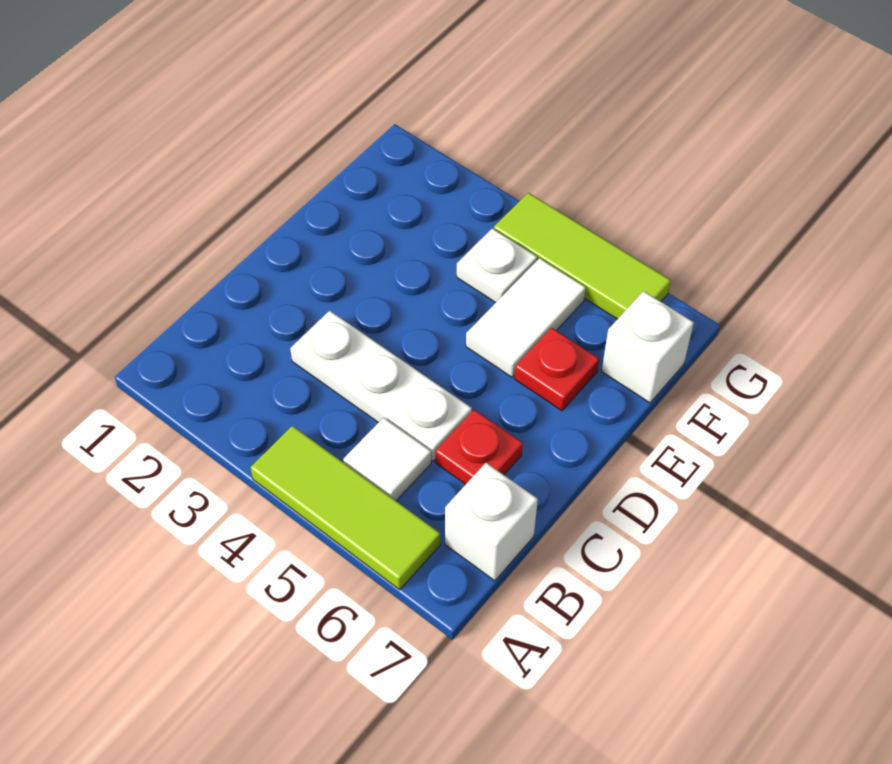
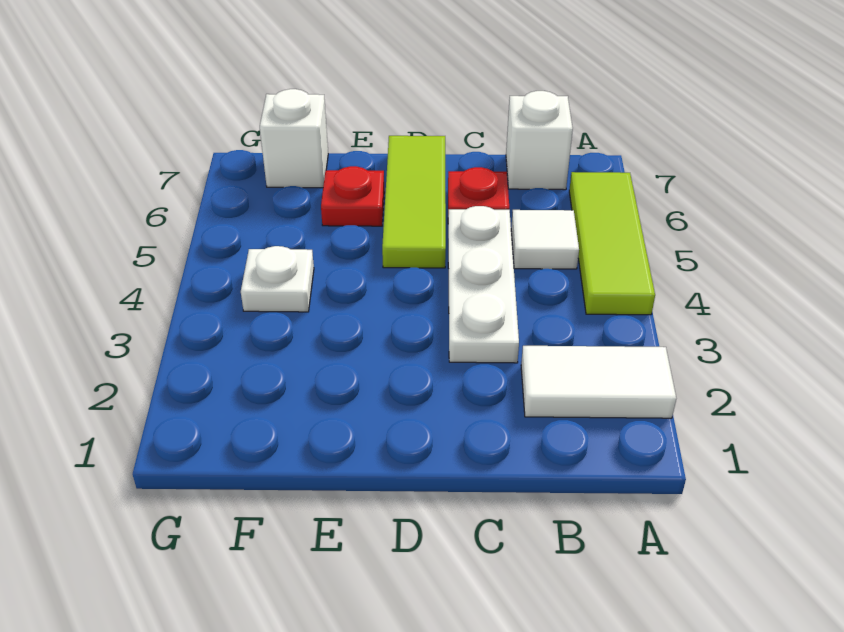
white 1x2 tile [466,258,586,377] -> white 1x2 tile moved to [521,346,676,418]
lime 1x3 tile [494,193,671,319] -> lime 1x3 tile moved to [382,136,446,268]

